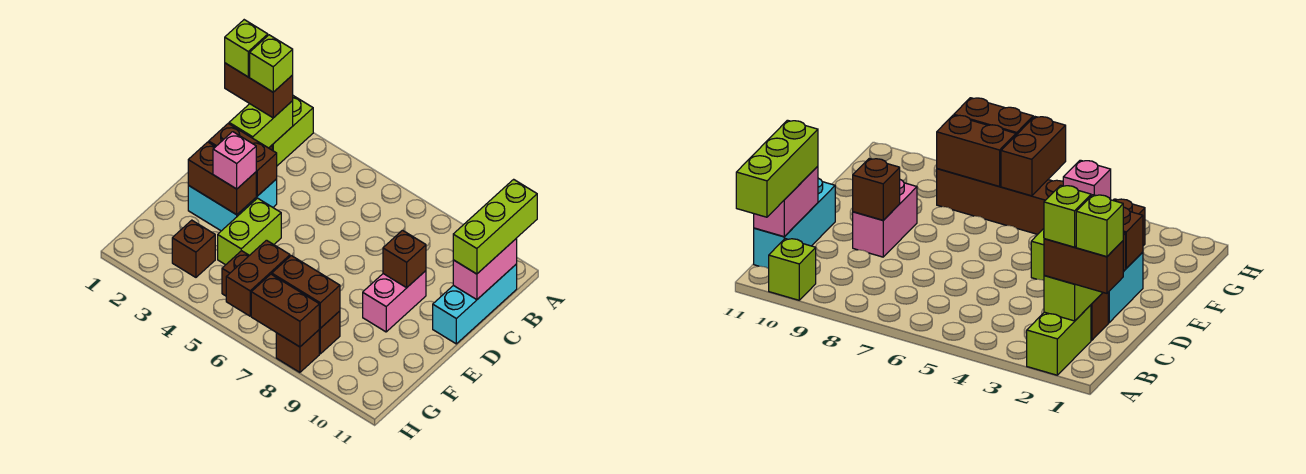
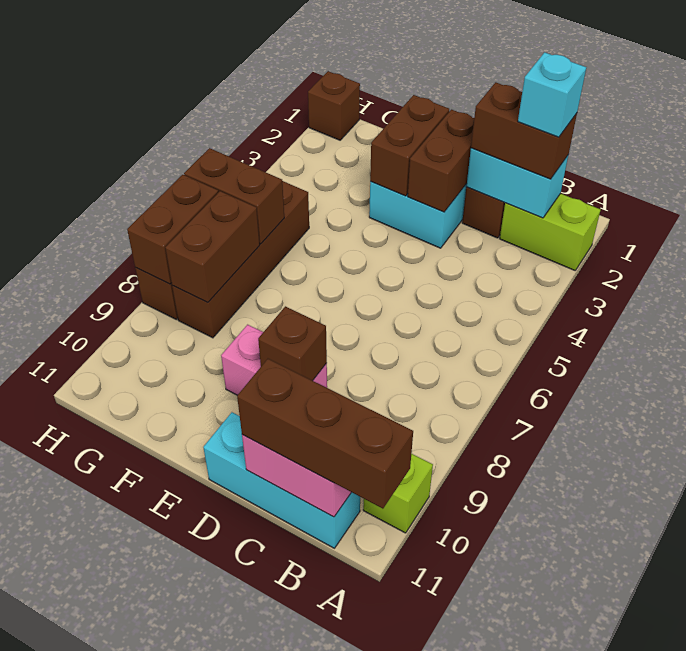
lime 1x3 brick [453,179,537,274] -> brown 1x3 brick [237,359,413,509]
brown 1x2 brick [225,63,293,118] -> brown 1x2 brick turned to [471,82,577,179]
lime 1x1 brick [225,20,268,77] -> none
lime 1x2 brick [229,101,293,148] -> cyan 1x2 brick [466,148,568,218]
lime 1x1 brick [250,35,293,92] -> cyan 1x1 brick [518,52,586,137]
pink 1x1 brick [213,132,256,189] -> none
lime 1x2 brick [218,198,281,265] -> none
brown 1x1 brick [172,220,215,277] -> brown 1x1 brick moved to [308,71,360,140]

